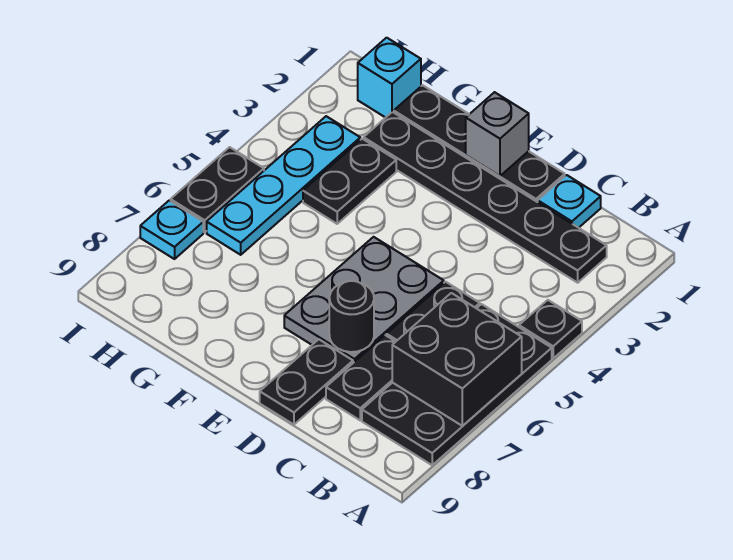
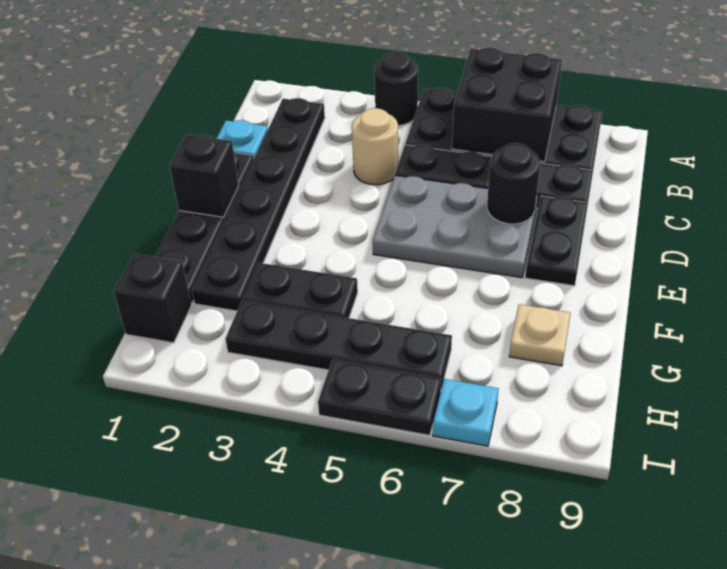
black 1x1 plate [519,300,582,358] -> black 1x1 round brick [374,52,418,126]
none -> tan 1x1 round brick [352,108,398,185]
black 1x2 plate [260,339,353,425] -> black 1x2 plate turned to [525,196,588,286]
grey 1x1 brick [466,92,529,176] -> black 1x1 brick [170,135,238,217]
none -> tan 1x1 plate [509,304,571,366]
cyan 1x1 brick [358,38,421,118] -> black 1x1 brick [114,254,191,343]
cyan 1x4 plate [207,116,360,255] -> black 1x4 plate [226,300,452,388]

